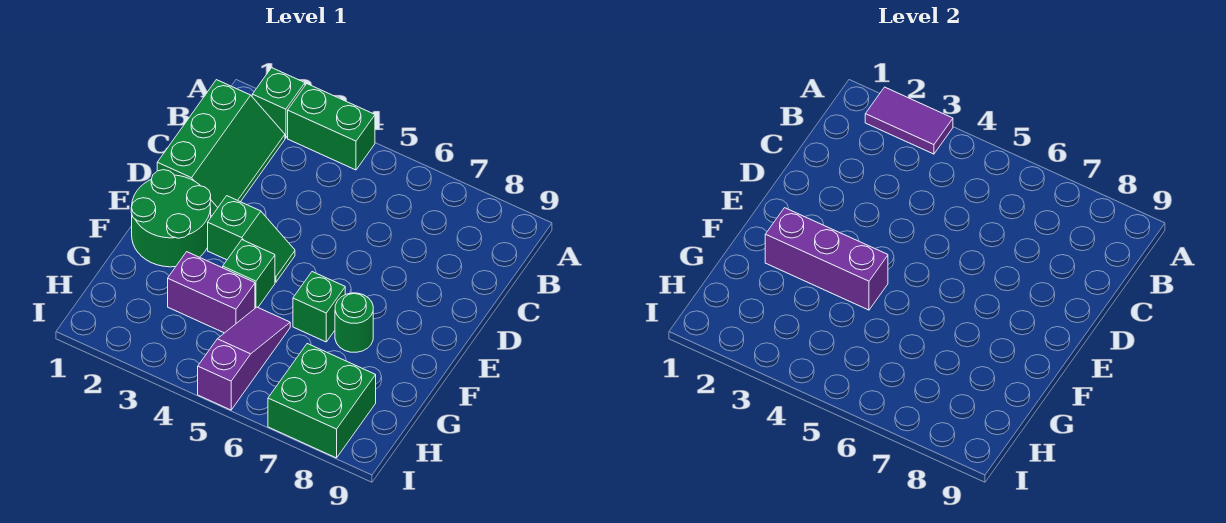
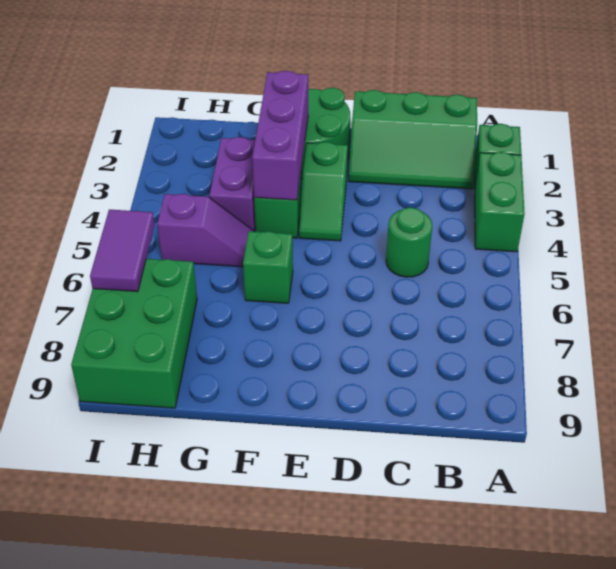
purple 1x2 tile [865,87,953,154] -> purple 1x2 tile moved to [90,209,154,292]
green 1x1 round brick [335,293,373,352] -> green 1x1 round brick moved to [386,207,432,277]
purple 1x3 slope [198,307,290,410] -> purple 1x2 slope [157,194,253,267]
green 2x2 brick [268,344,376,458] -> green 2x3 brick [71,259,197,408]

